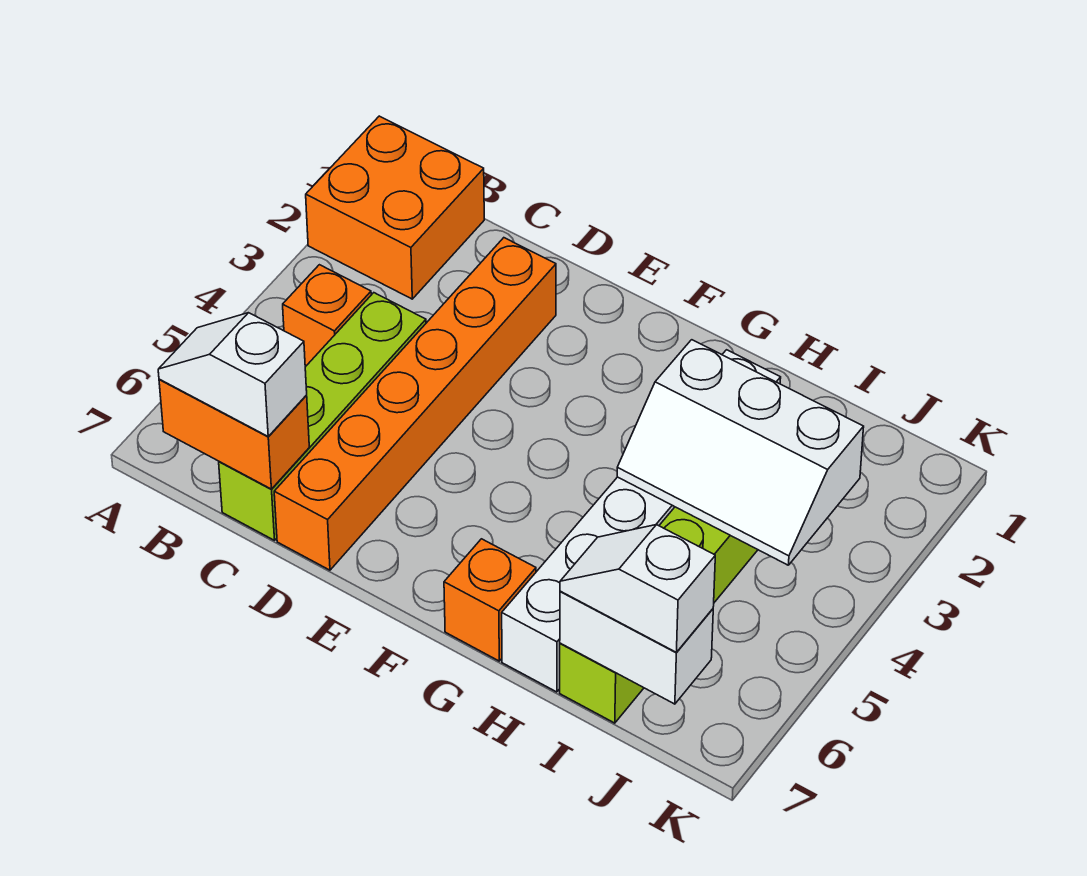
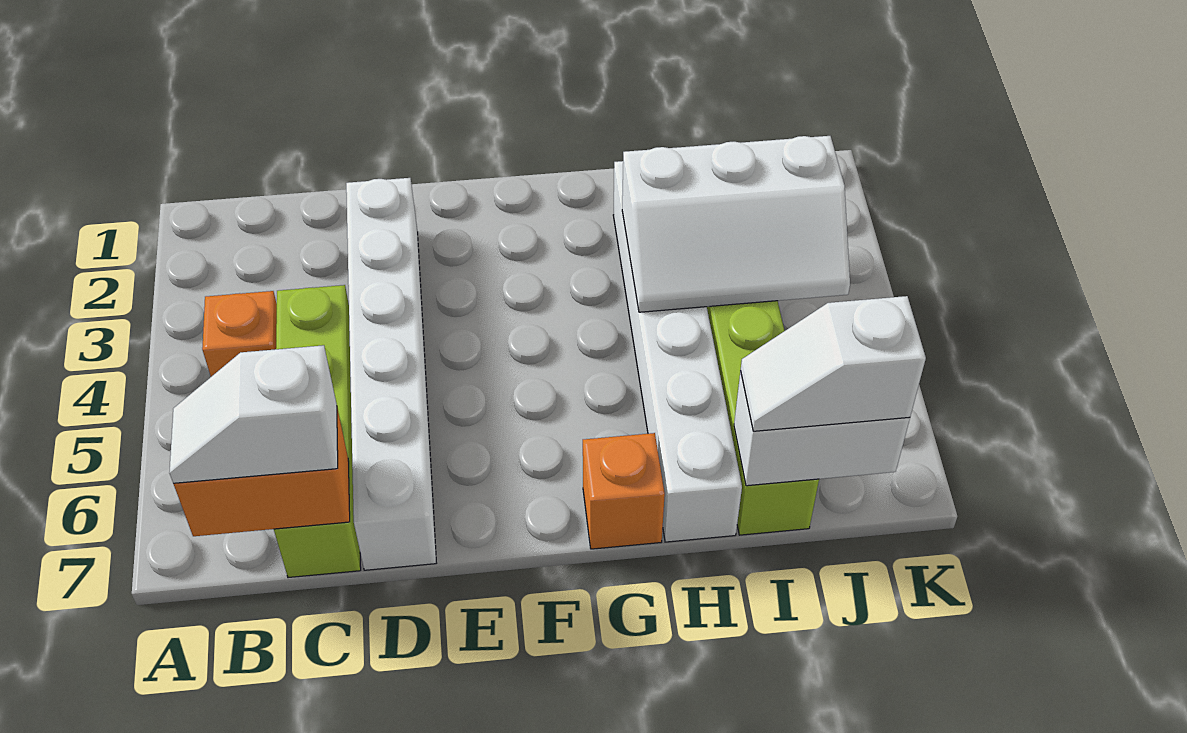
orange 2x2 brick [306,116,484,299] -> none
orange 1x6 brick [274,238,556,570] -> white 1x6 brick [346,178,436,570]

